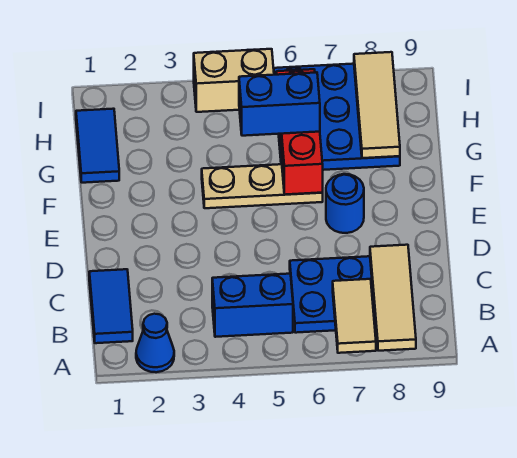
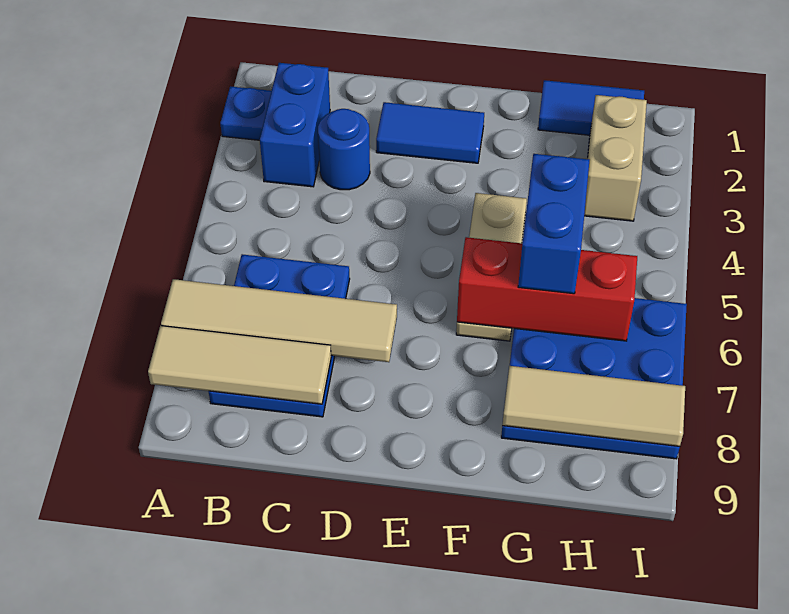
blue 1x1 cone [136,314,174,372] -> blue 1x1 plate [220,86,271,140]
tan 1x2 tile [333,279,376,353] -> tan 1x4 tile [161,279,397,362]
blue 1x2 tile [89,269,133,343] -> blue 1x2 tile moved to [376,102,484,163]
blue 1x2 brick [212,274,293,337] -> blue 1x2 brick moved to [260,63,330,187]
blue 1x1 round brick [326,174,364,233] -> blue 1x1 round brick moved to [318,109,370,190]
tan 1x2 brick [194,49,274,112] -> tan 1x2 brick moved to [584,95,647,221]

